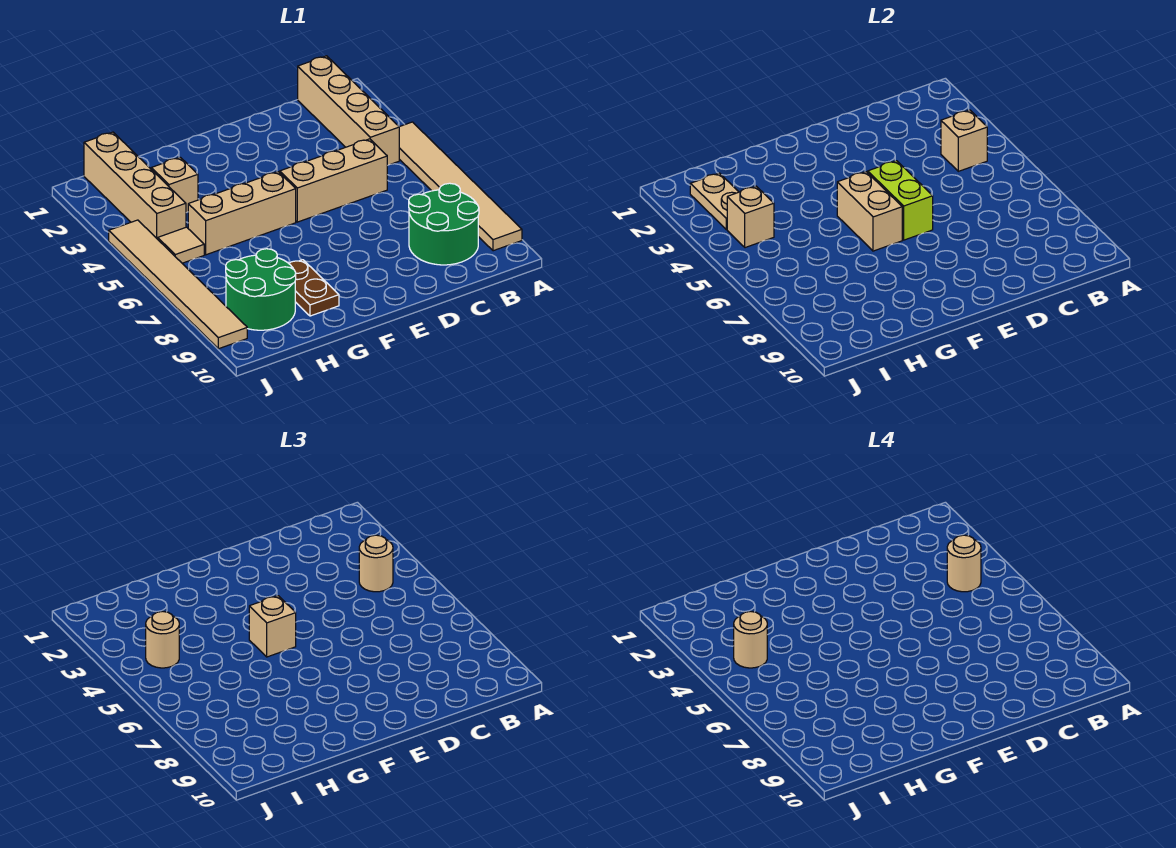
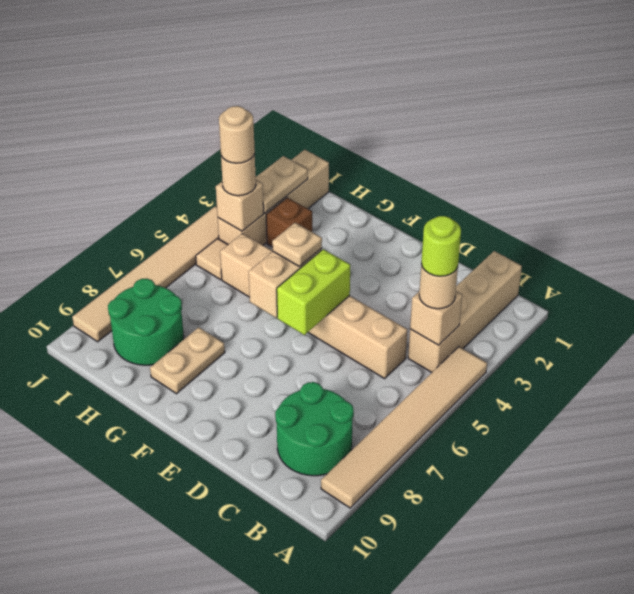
tan 1x1 round brick [947,535,981,592] -> lime 1x1 round brick [421,216,461,276]
tan 1x1 brick [249,596,296,657] -> tan 1x1 plate [272,223,322,267]
brown 1x2 plate [289,260,339,316] -> tan 1x2 plate [150,327,225,394]
tan 1x1 brick [151,157,198,213] -> brown 1x1 brick [266,197,312,247]

